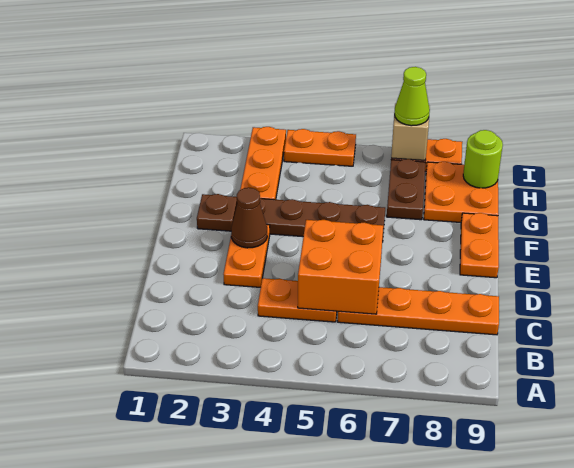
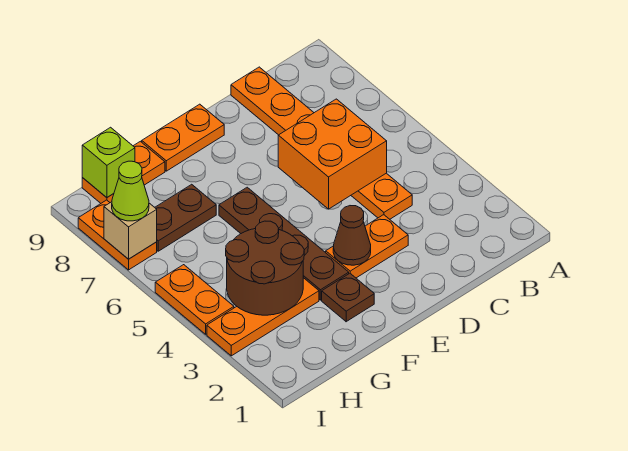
none -> brown 2x2 round brick [226,221,304,315]
orange 2x2 plate [424,162,498,222] -> orange 1x2 plate [82,141,165,203]
lime 1x1 round brick [463,130,503,188] -> lime 1x1 brick [82,127,135,197]

